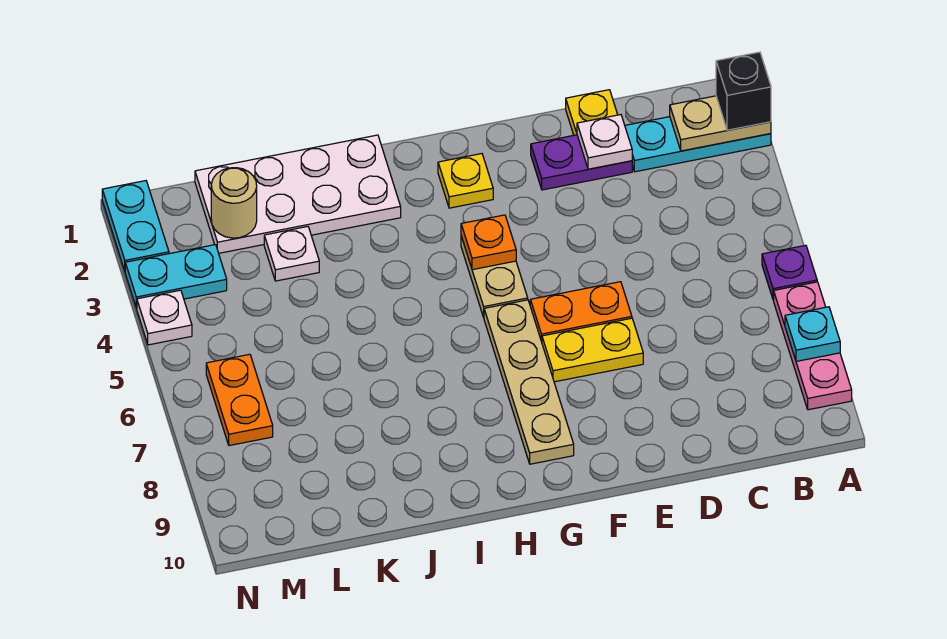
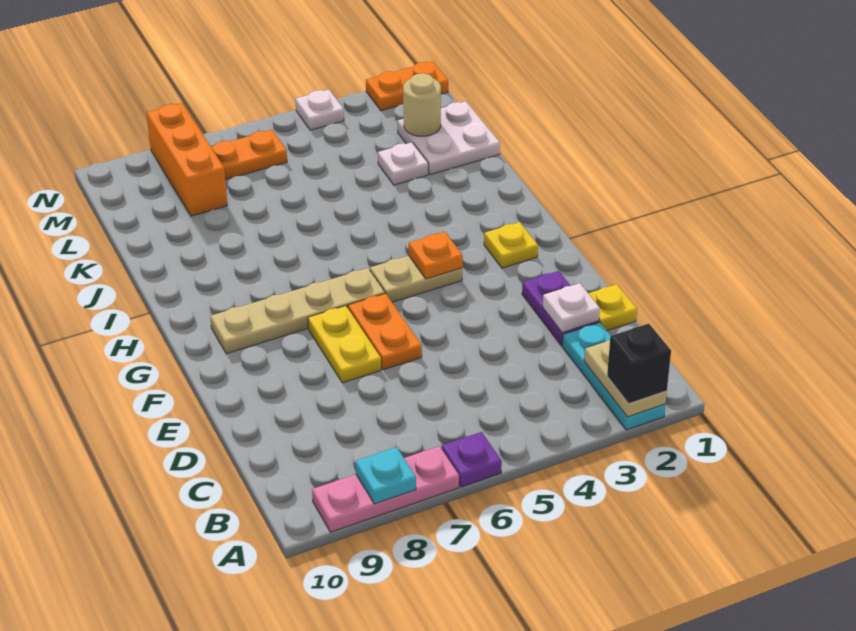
white 2x4 plate [195,135,401,253] -> white 2x2 plate [398,101,500,175]
none -> orange 1x3 brick [147,103,227,216]
cyan 1x2 plate [125,245,227,308] -> none
cyan 1x2 plate [102,181,169,271] -> orange 1x2 plate [366,61,448,111]

